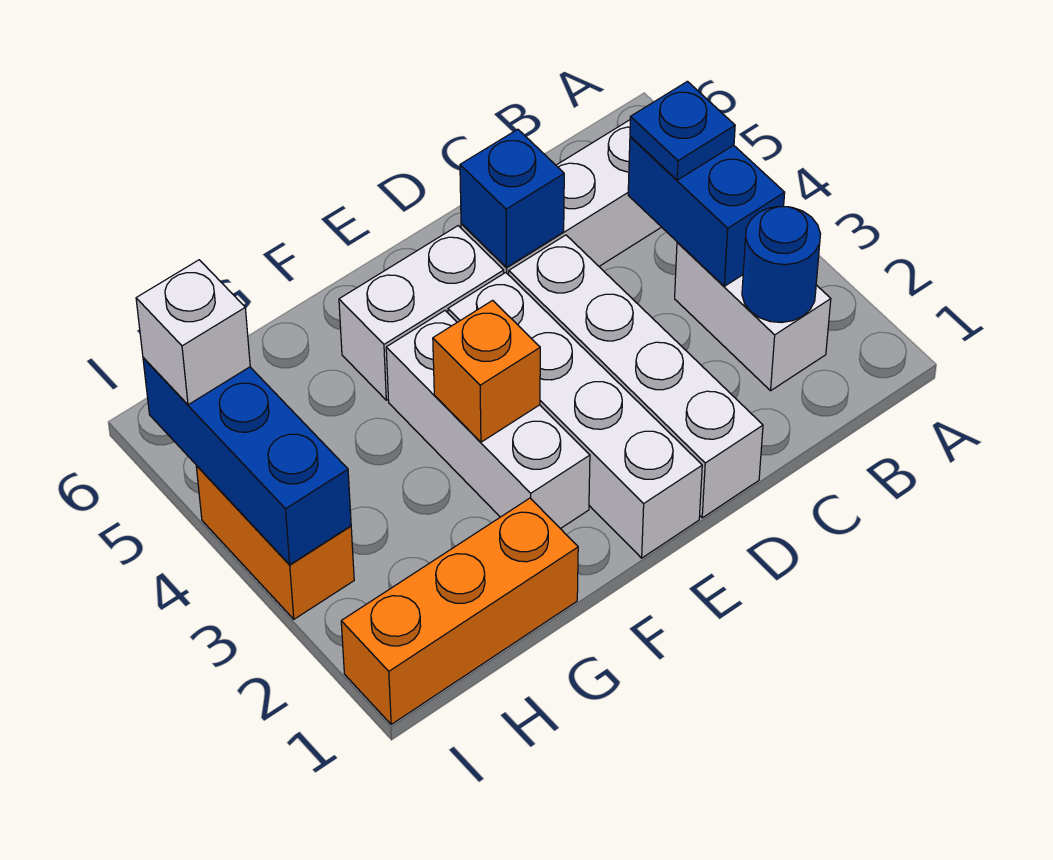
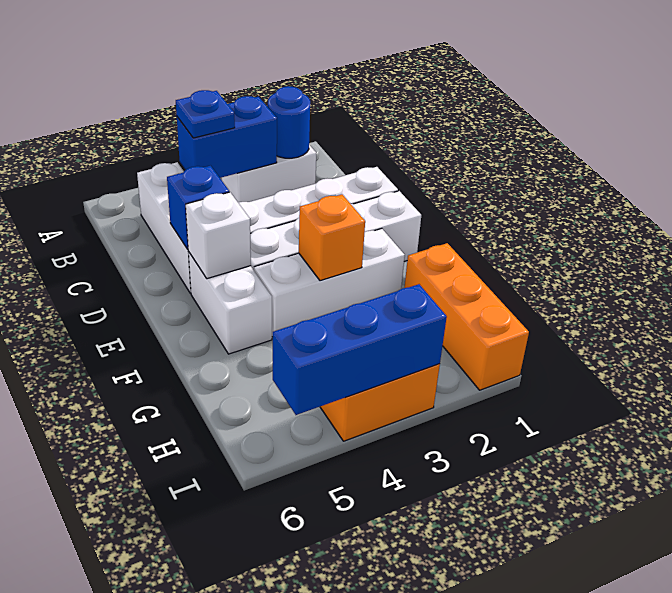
white 1x1 brick [136,260,250,405] -> white 1x1 brick moved to [186,192,251,279]

